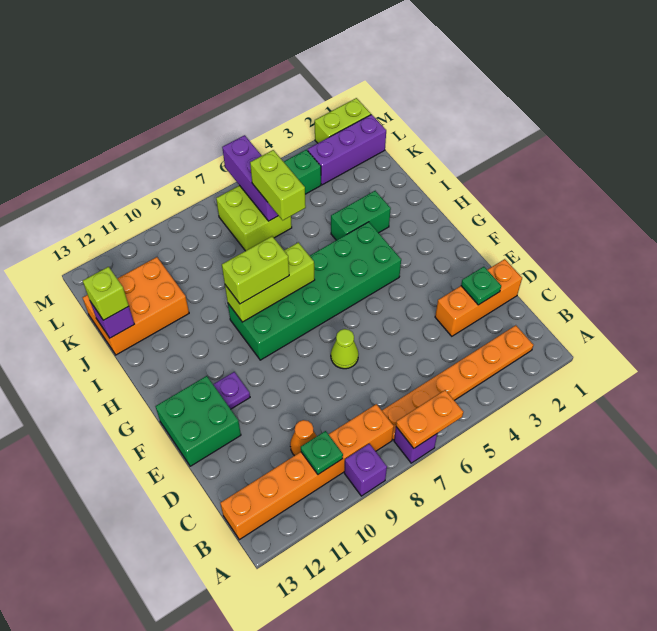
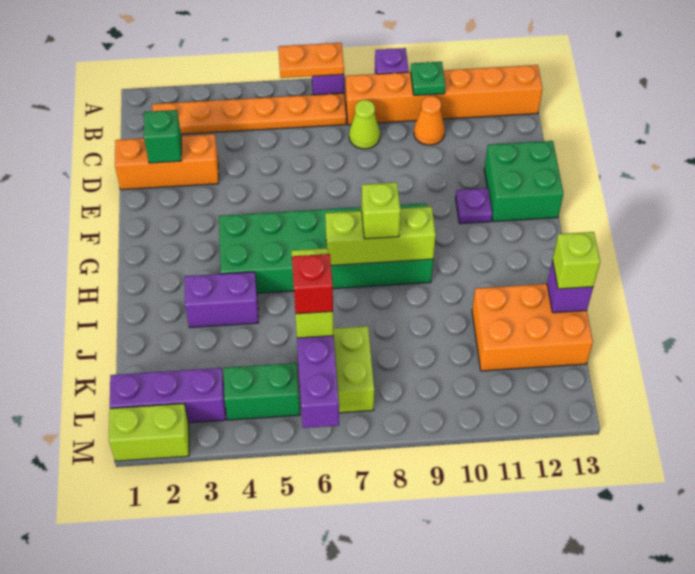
green 1x1 plate [461,267,501,305] -> green 1x1 brick [144,110,181,163]
lime 1x1 cone [331,329,359,369] -> lime 1x1 cone moved to [349,100,380,149]
lime 1x2 brick [222,236,289,304] -> lime 1x1 brick [362,182,401,239]
green 1x2 brick [331,191,391,240] -> purple 1x2 brick [185,272,259,328]
none -> red 1x1 brick [292,254,333,314]

